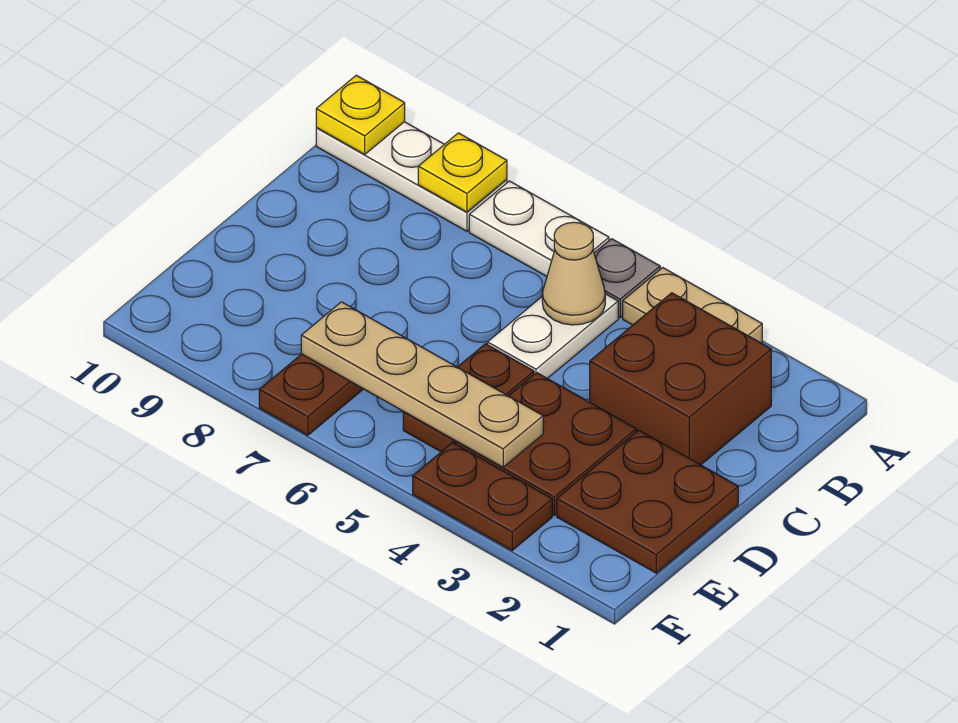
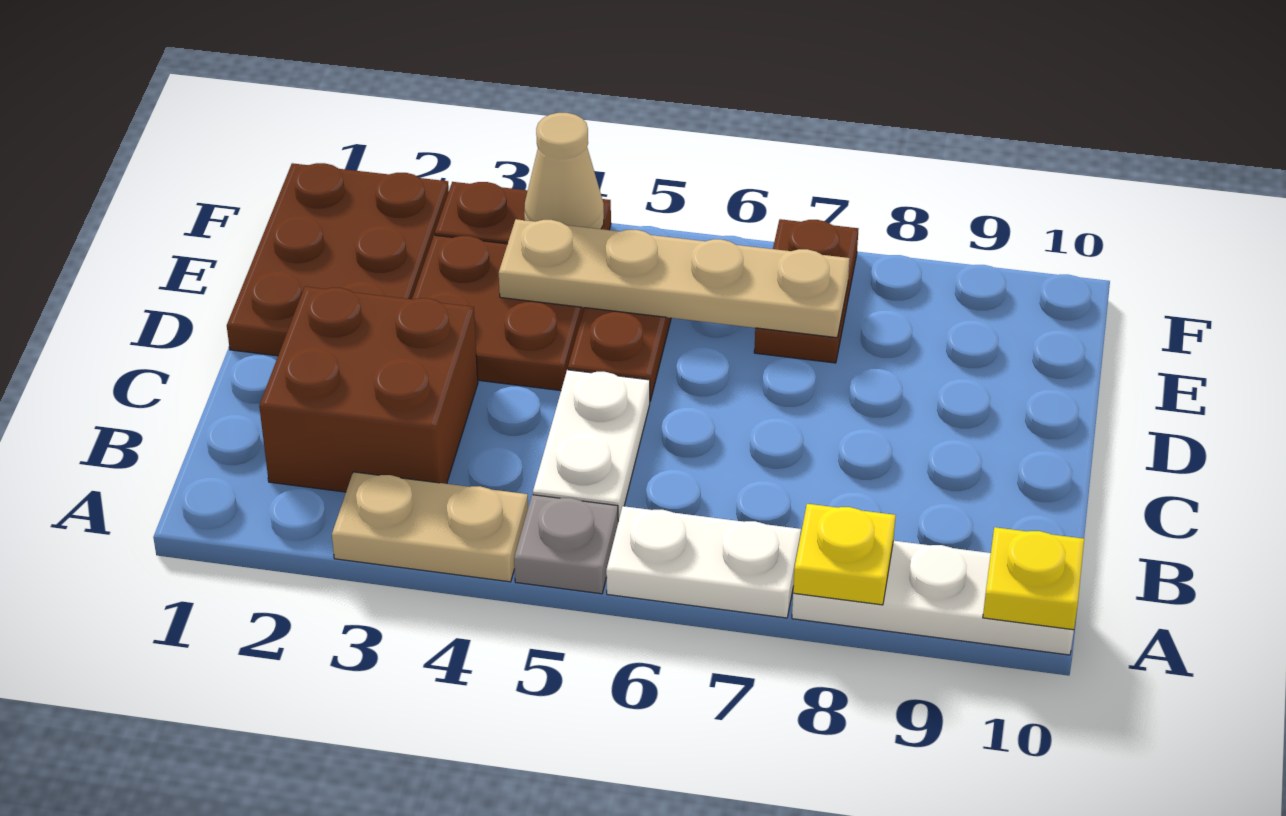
tan 1x1 cone [542,222,605,325] -> tan 1x1 cone moved to [524,113,604,229]
brown 2x2 plate [557,430,738,573] -> brown 2x3 plate [227,163,449,356]

